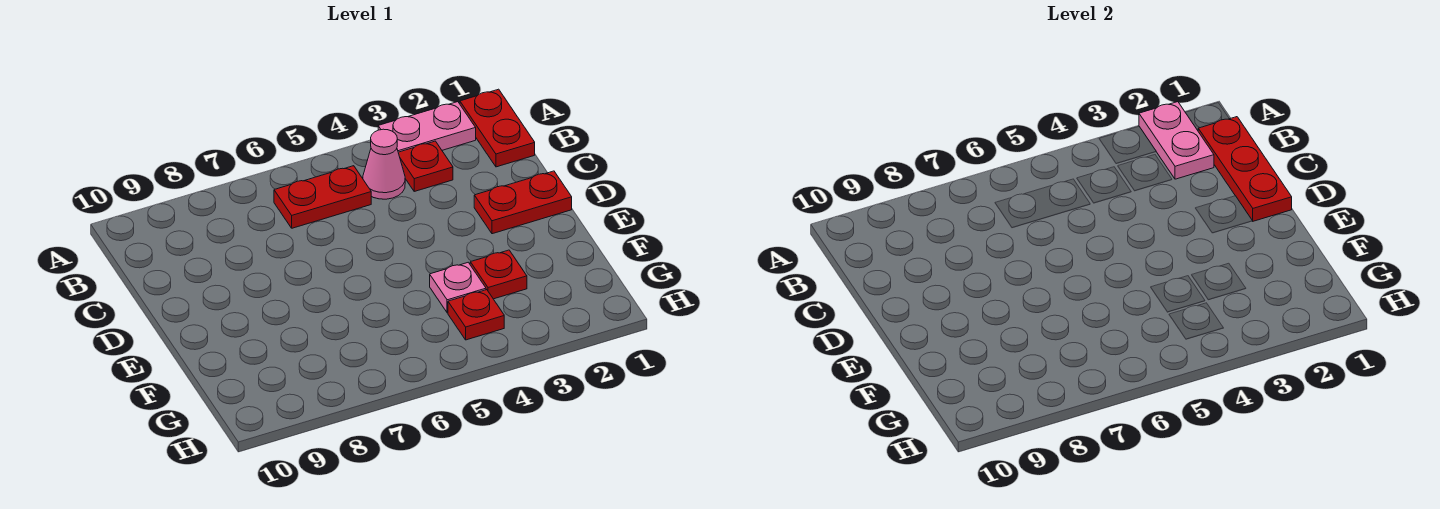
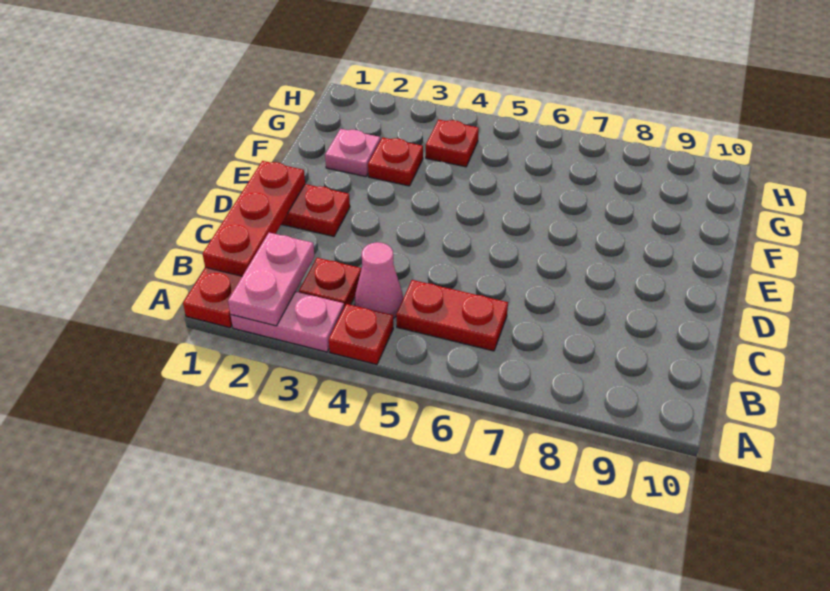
none -> red 1x1 plate [329,304,393,365]
pink 1x1 plate [430,262,486,313] -> pink 1x1 plate moved to [325,129,380,177]

